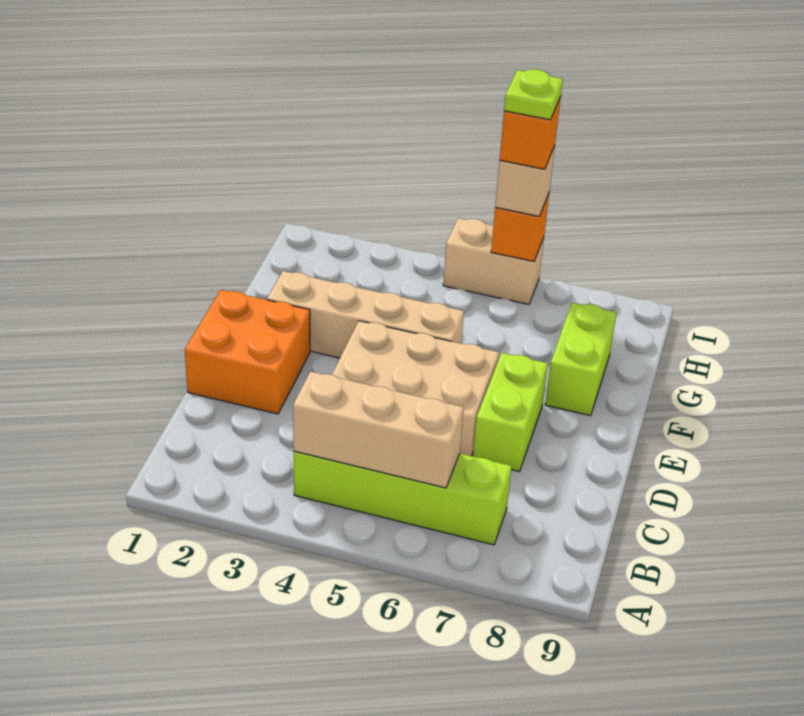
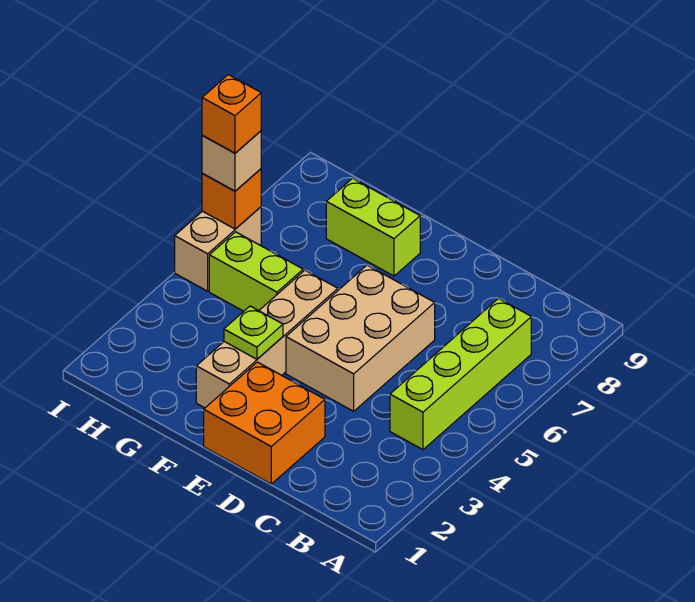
tan 1x3 brick [293,371,464,488] -> none
lime 1x2 brick [473,353,548,472] -> lime 1x2 brick moved to [209,232,303,311]
lime 1x1 plate [504,69,563,120] -> lime 1x1 plate moved to [224,306,283,359]

